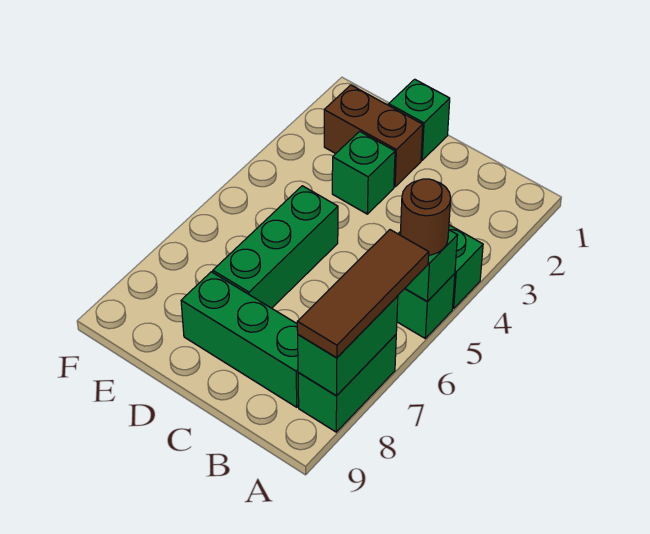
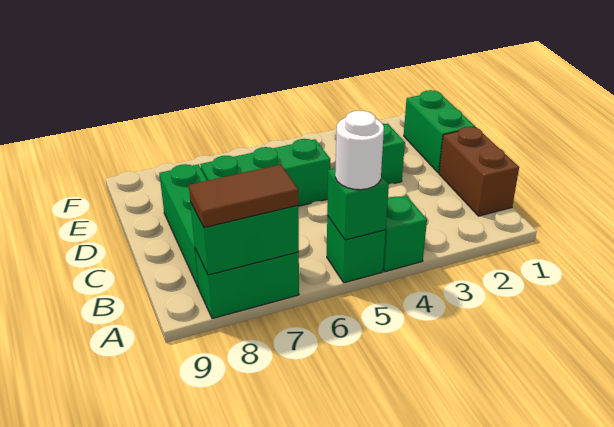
brown 1x1 round brick [400,179,451,255] -> white 1x1 round brick [335,111,384,190]
brown 1x3 tile [297,230,429,358] -> brown 1x2 tile [189,164,298,228]
green 1x1 brick [389,79,450,160] -> green 1x2 brick [404,90,475,173]
brown 1x2 brick [324,85,423,187] -> brown 1x2 brick moved to [439,127,519,216]

